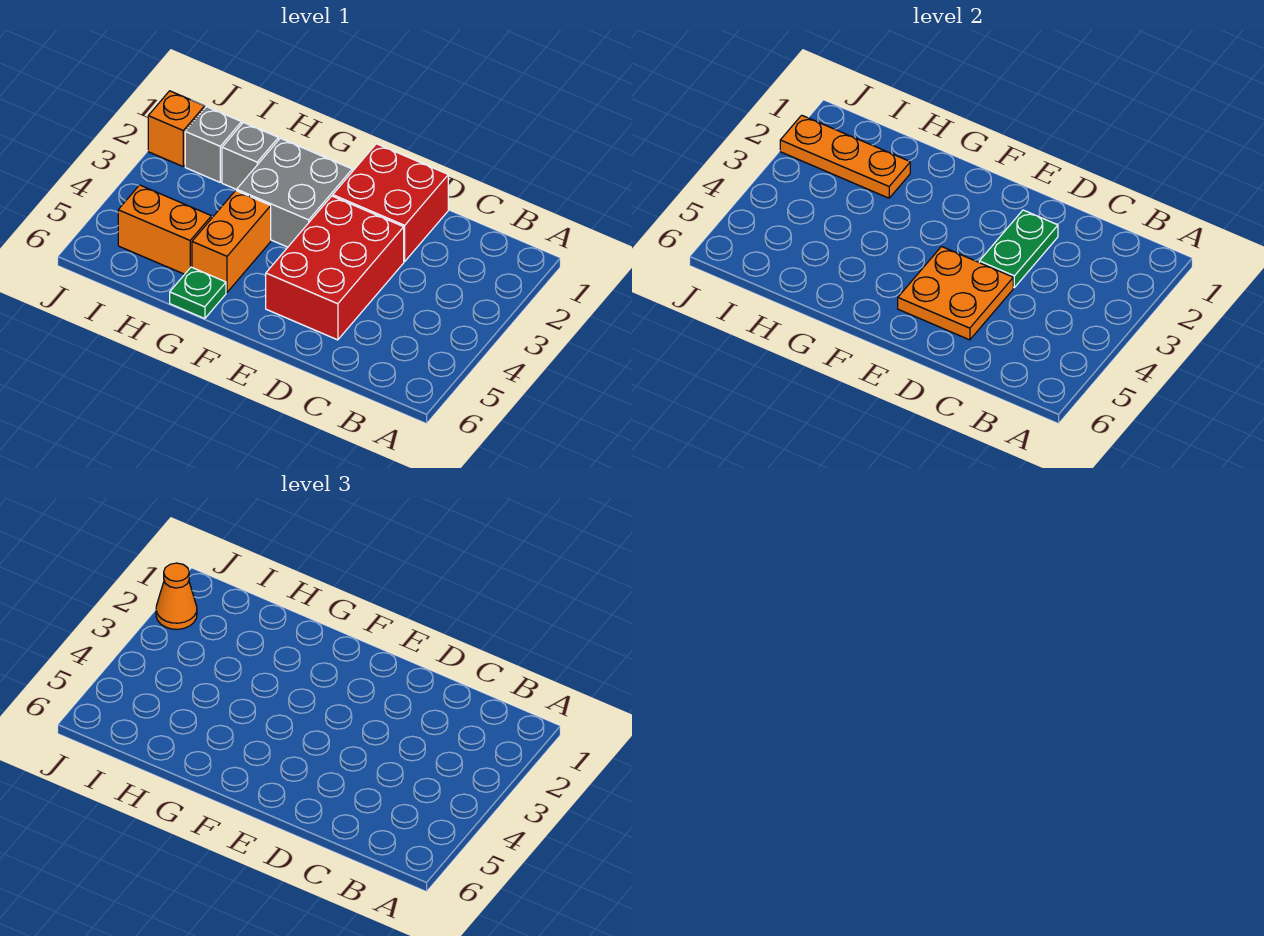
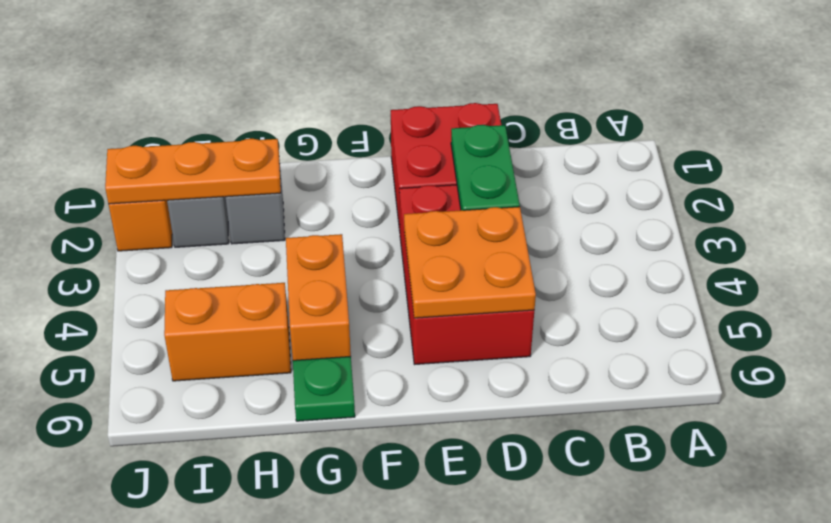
grey 2x2 brick [237,138,352,247] -> none
orange 1x1 cone [156,563,197,629] -> none

